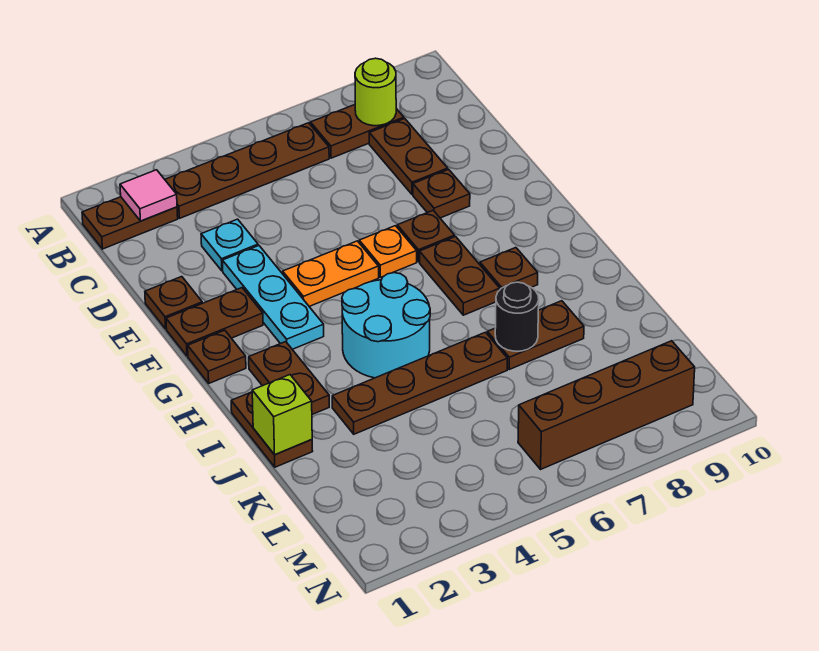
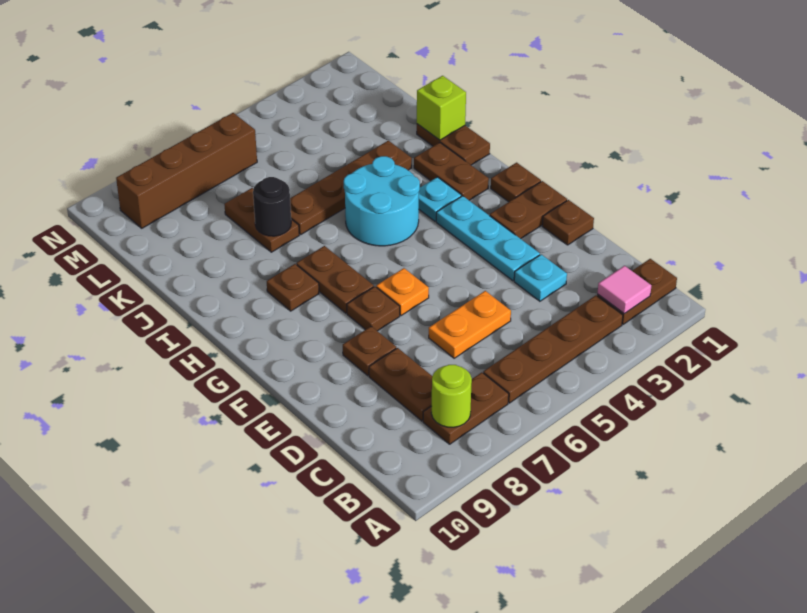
orange 1x2 plate [283,241,379,306] -> orange 1x2 plate moved to [429,291,511,358]
none -> cyan 1x1 plate [419,177,461,221]
brown 1x2 plate [487,301,584,370] -> brown 1x2 plate turned to [224,188,299,252]

